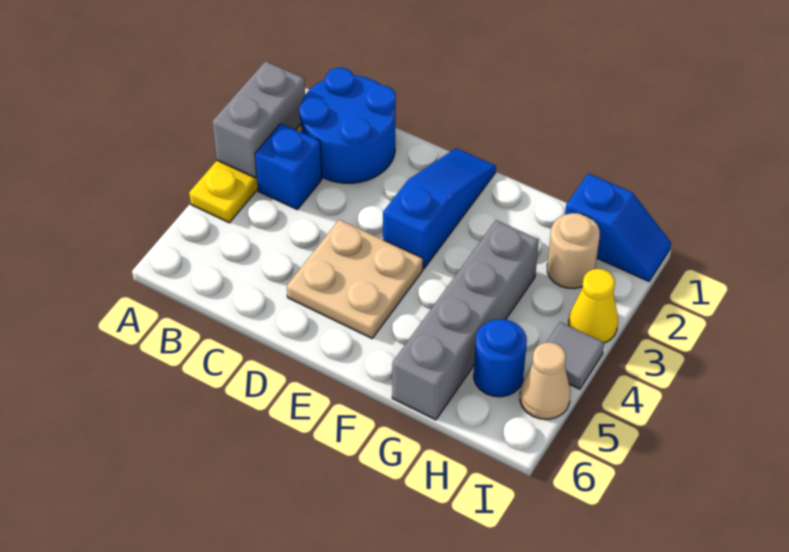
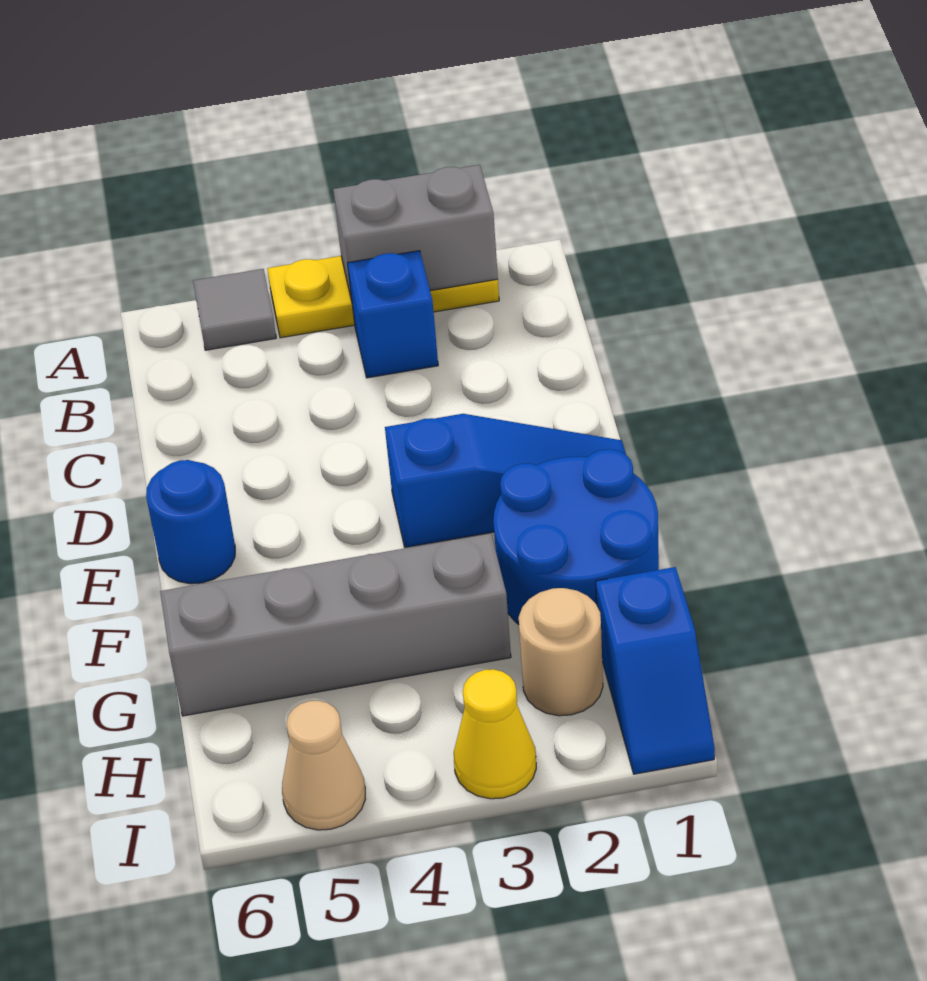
blue 2x2 round brick [299,68,396,183] -> blue 2x2 round brick moved to [493,449,659,624]
tan 2x2 plate [287,220,423,338] -> none
blue 1x1 round brick [474,319,527,397] -> blue 1x1 round brick moved to [146,460,235,584]
grey 1x1 tile [546,322,604,389] -> grey 1x1 tile moved to [193,269,276,350]

